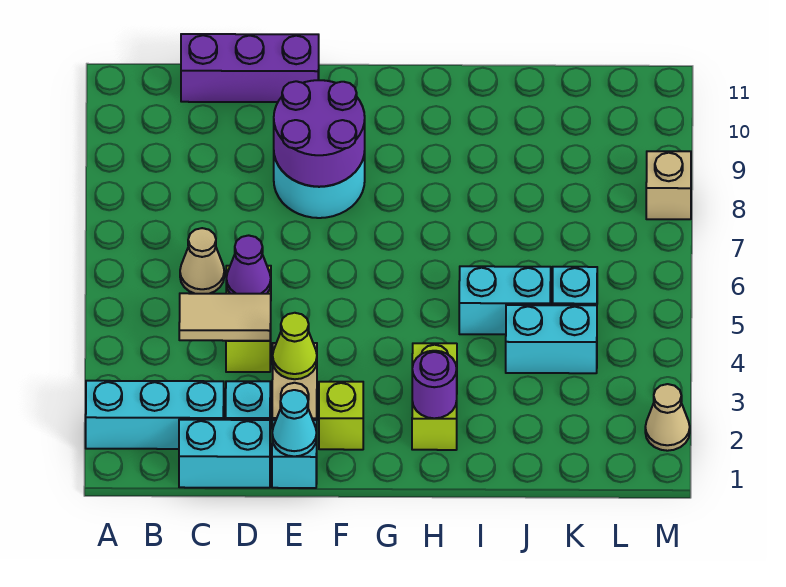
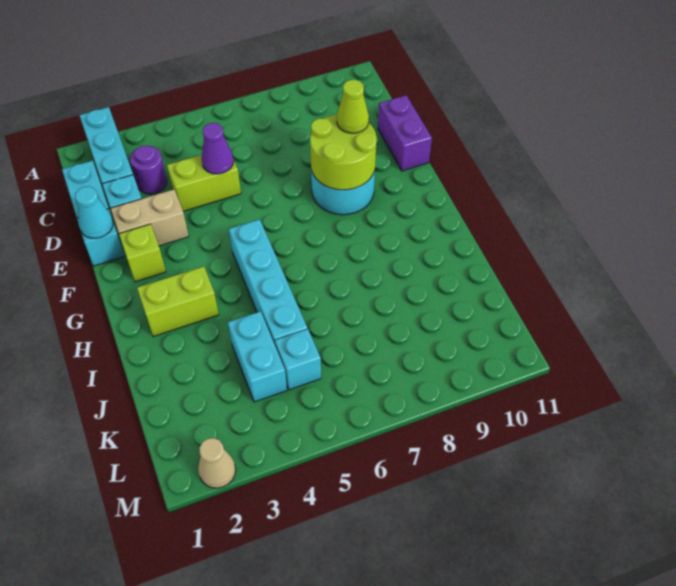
tan 1x2 tile [179,293,271,341] -> none
tan 1x1 cone [180,228,224,294] -> none
purple 1x3 brick [181,34,319,102] -> purple 1x2 brick [378,95,432,171]
lime 1x1 cone [273,313,317,379] -> lime 1x1 cone moved to [337,80,369,133]
purple 2x2 round brick [274,80,365,187] -> lime 2x2 round brick [310,114,377,190]
purple 1x1 round brick [412,351,457,418] -> purple 1x1 round brick moved to [130,145,167,194]
cyan 1x2 brick [459,266,551,334] -> cyan 1x4 brick [229,219,307,344]
tan 1x1 brick [646,151,691,219] -> none

